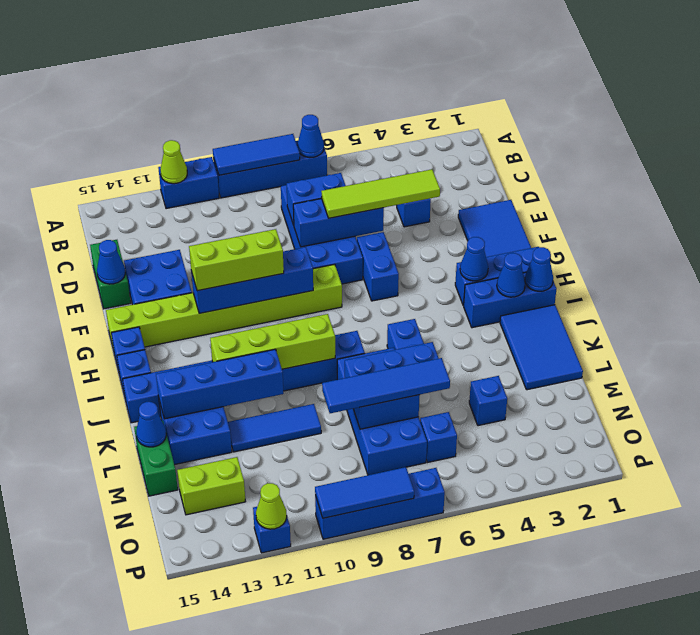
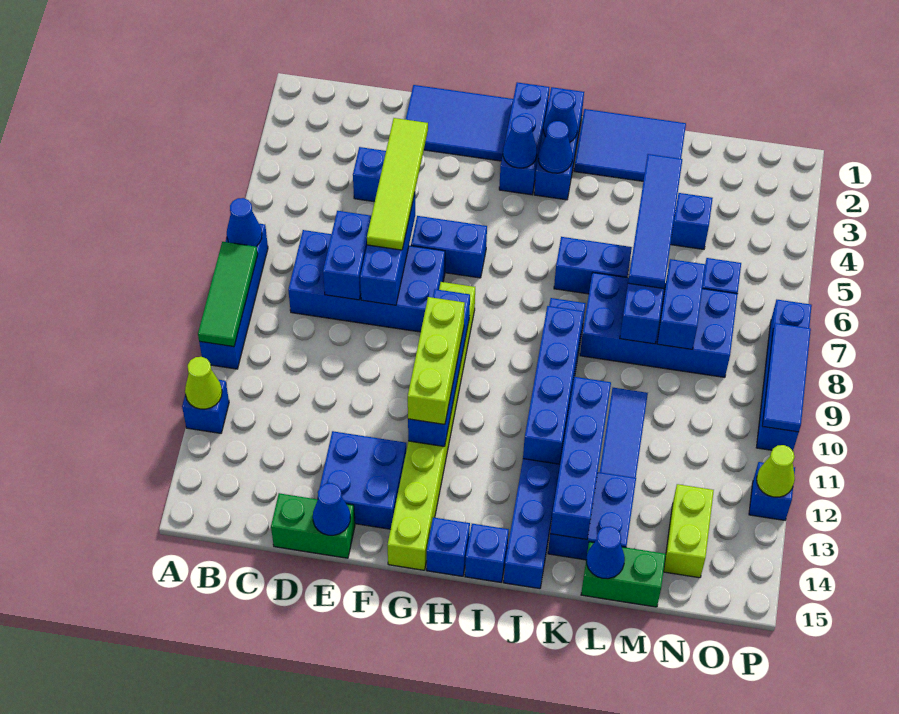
blue 1x3 tile [213,134,300,175] -> green 1x3 tile [198,242,258,347]
blue 1x2 brick [158,157,219,209] -> blue 1x1 brick [182,380,229,433]
blue 1x1 cone [525,247,553,291] -> blue 1x1 cone moved to [538,121,573,173]
lime 1x4 brick [210,314,335,369] -> blue 1x4 brick [523,306,583,464]
blue 1x4 tile [322,358,450,413] -> blue 1x4 tile moved to [628,154,682,289]

